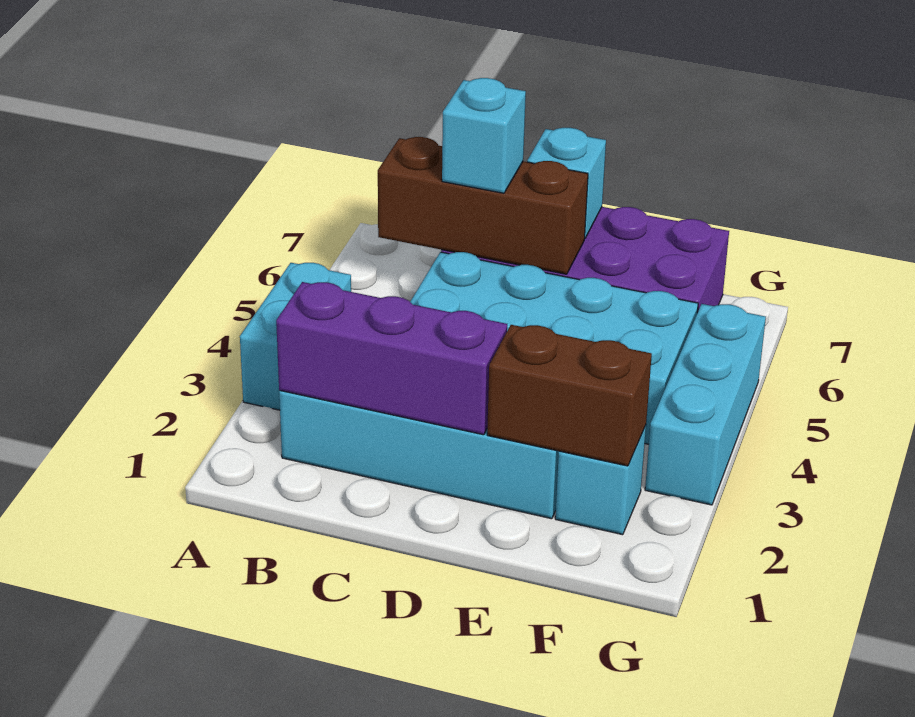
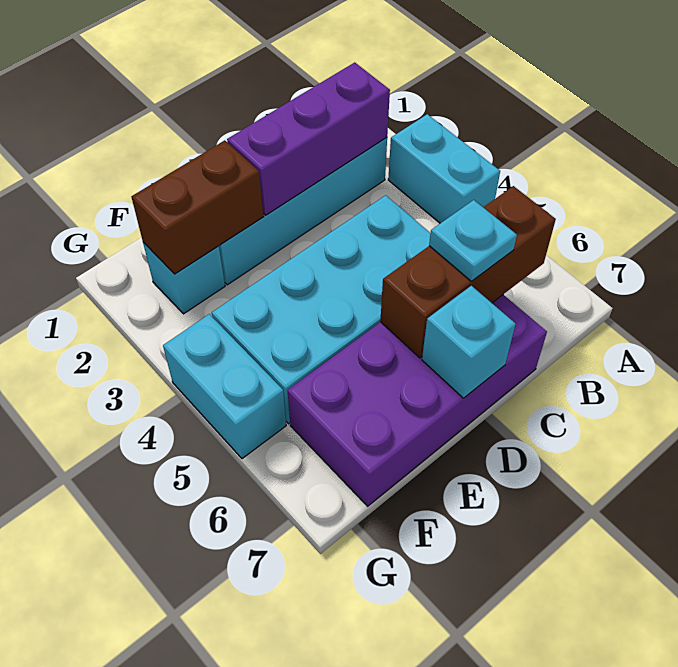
cyan 1x1 brick [442,78,526,193] -> cyan 1x1 plate [429,200,517,281]
cyan 1x3 brick [645,304,766,505] -> cyan 1x2 brick [163,314,286,459]

